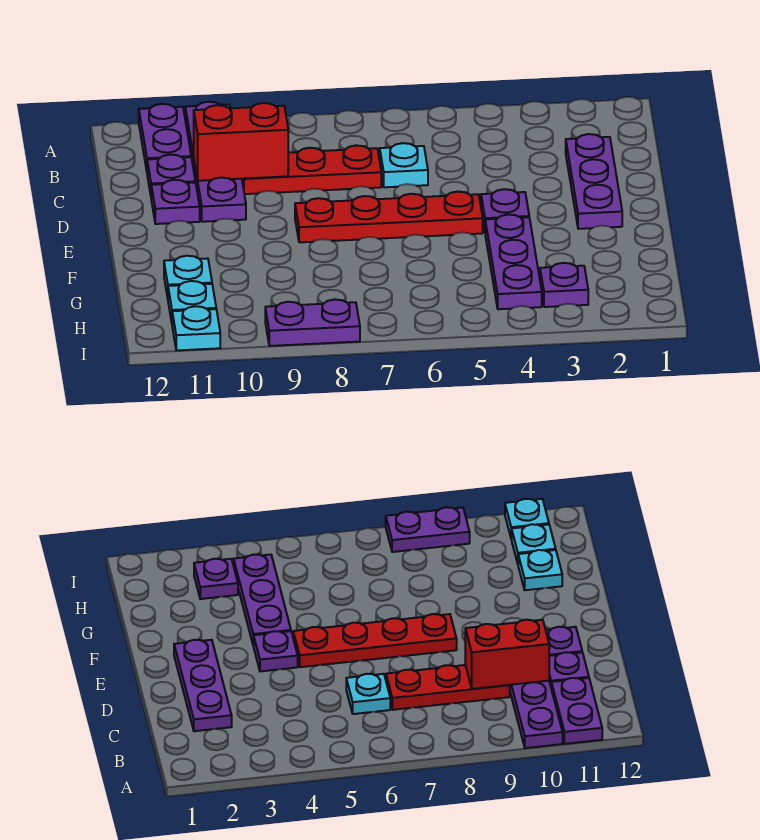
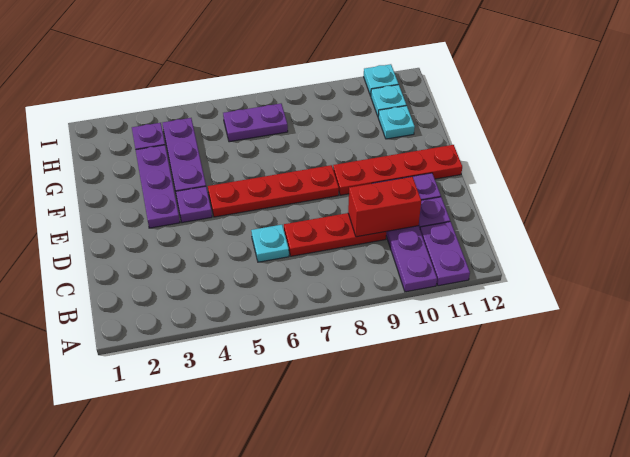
purple 1x3 plate [566,134,622,229] -> purple 1x3 plate moved to [136,145,180,228]
none -> red 1x4 plate [333,145,462,195]
purple 1x2 plate [265,299,360,346] -> purple 1x2 plate moved to [223,104,288,142]

